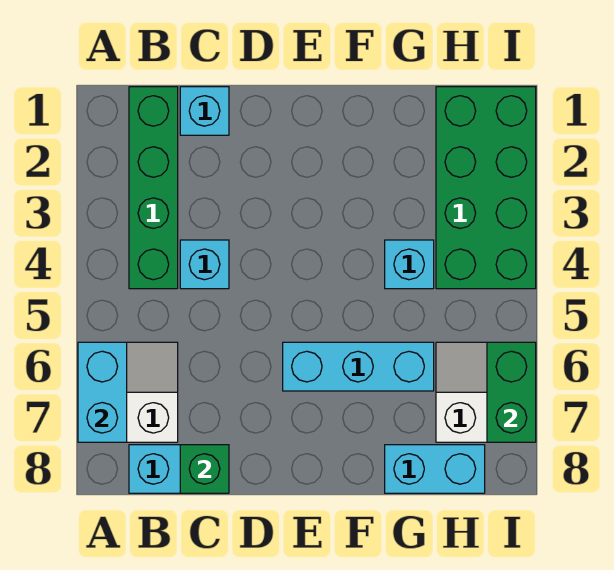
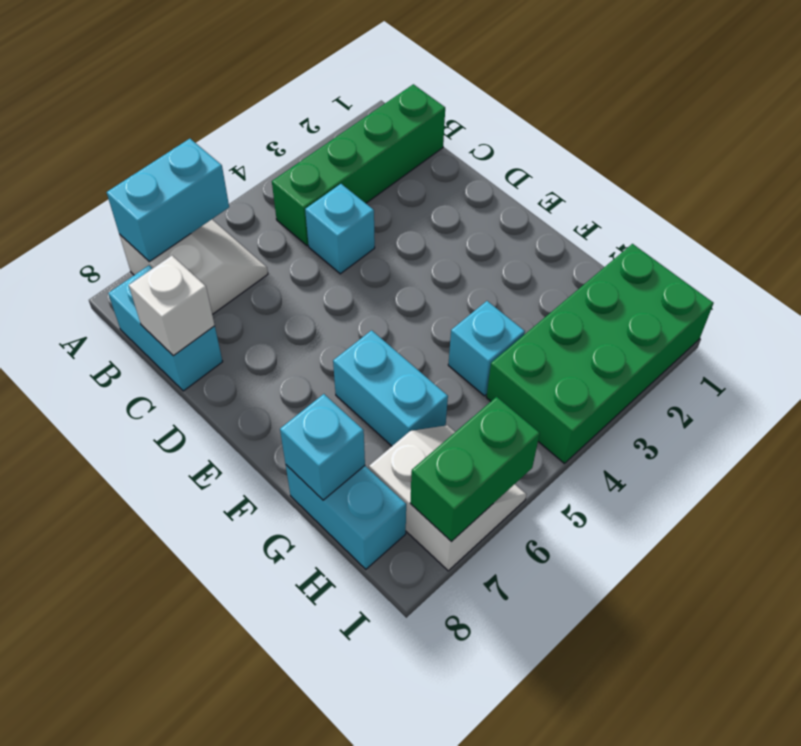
cyan 1x1 brick [180,87,229,135] -> cyan 1x1 brick moved to [280,394,365,500]
green 1x1 brick [180,445,229,493] -> white 1x1 brick [129,256,215,356]
cyan 1x3 brick [283,342,434,391] -> cyan 1x2 brick [333,330,448,446]

